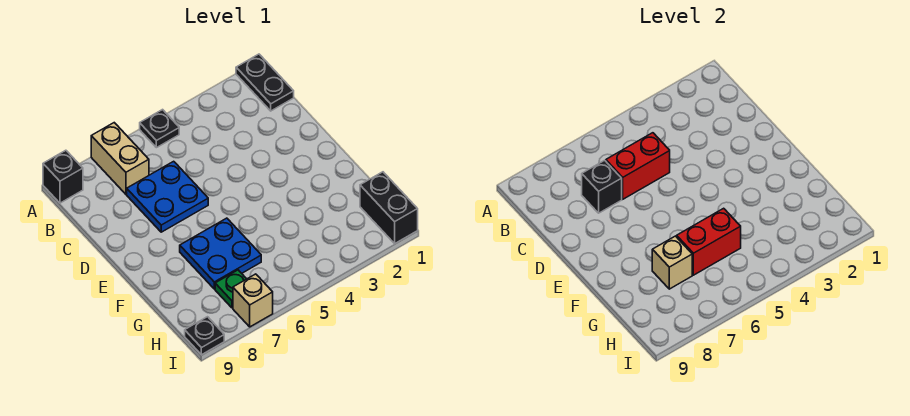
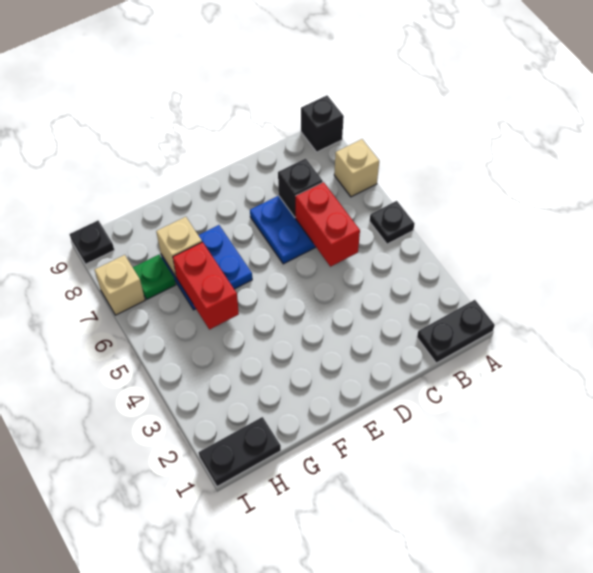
tan 1x2 brick [91,123,149,194] -> tan 1x1 brick [334,139,379,197]
black 1x2 brick [360,172,418,243] -> black 1x2 plate [199,417,281,487]

